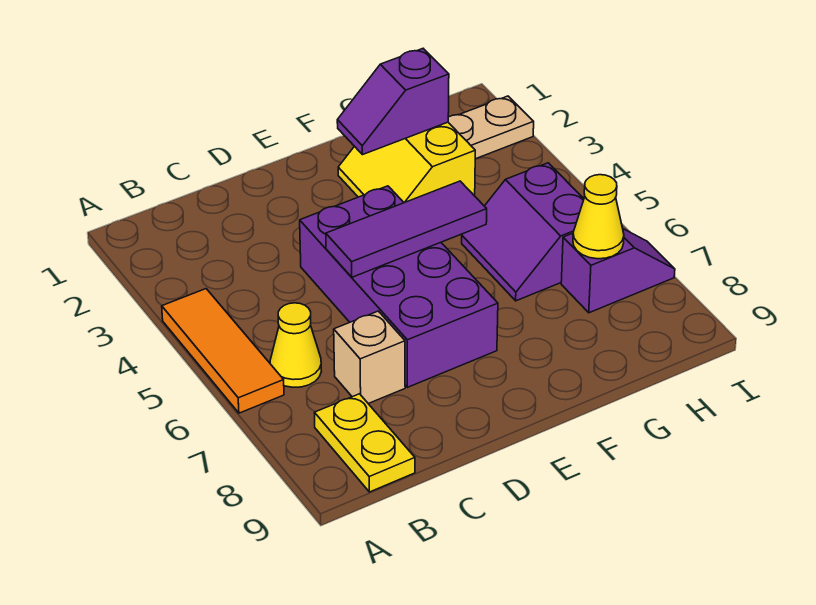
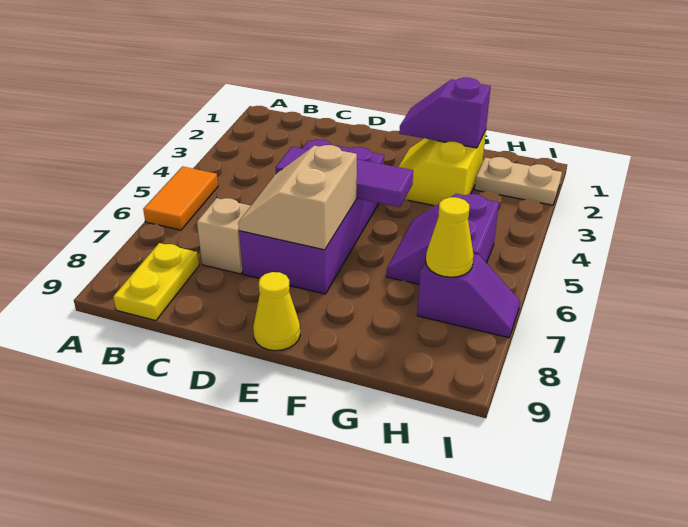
orange 1x3 tile [162,289,284,413] -> orange 1x2 tile [143,166,218,230]
yellow 1x1 cone [270,303,321,387] -> yellow 1x1 cone moved to [253,272,300,351]
none -> tan 2x2 slope [238,145,357,250]

